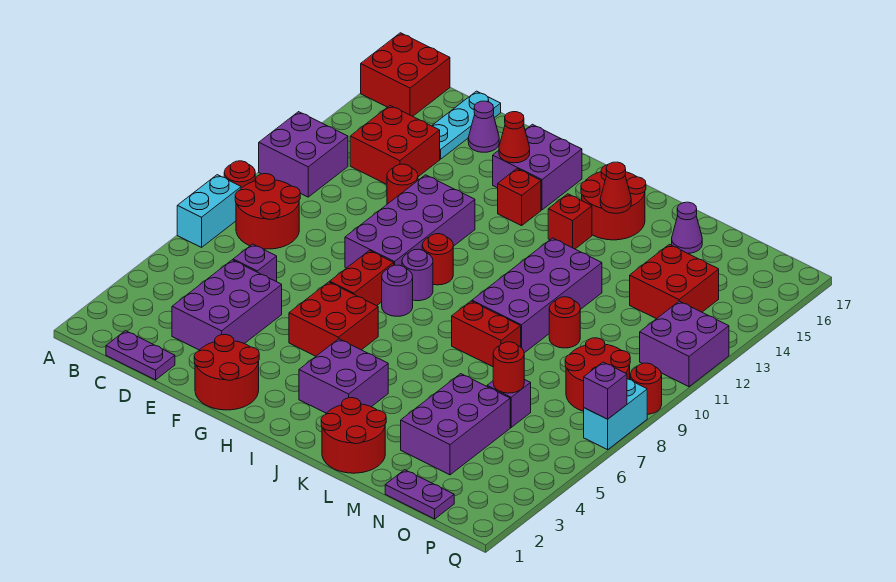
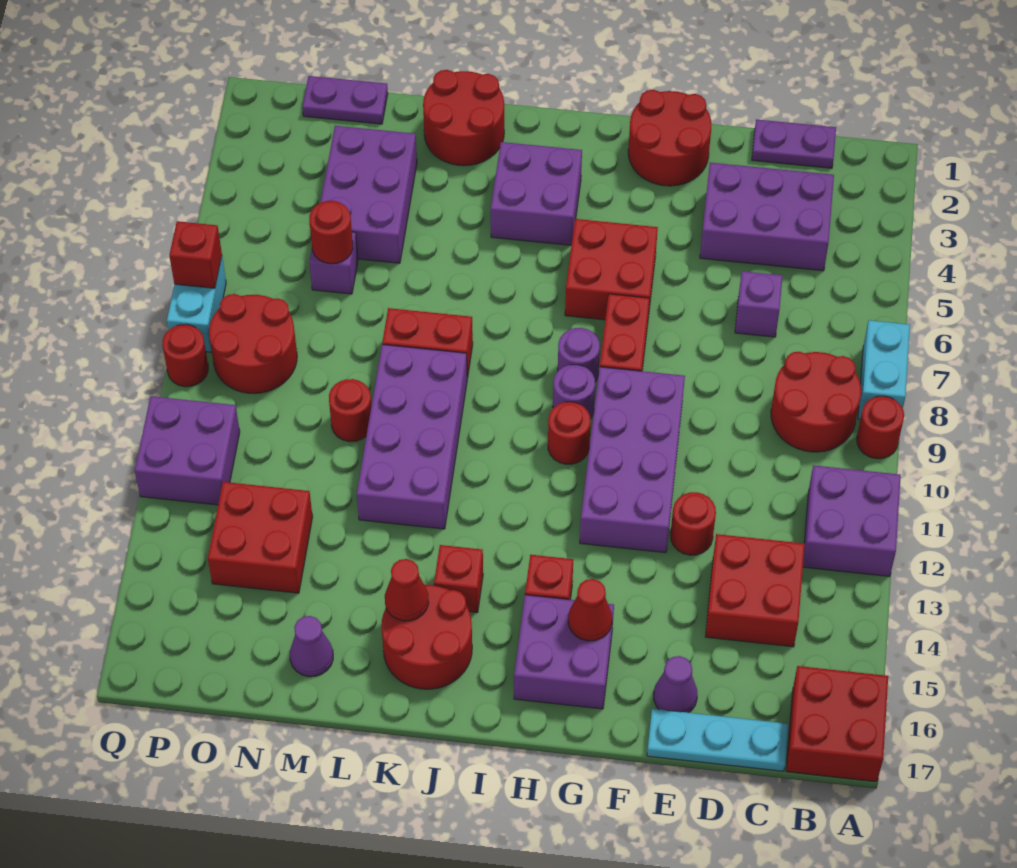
purple 2x3 brick [172,260,282,350] -> purple 2x3 brick turned to [700,163,834,271]
cyan 1x3 plate [432,91,501,159] -> cyan 1x3 plate turned to [647,709,789,771]
purple 1x1 brick [584,362,627,419] -> red 1x1 brick [169,221,222,288]

